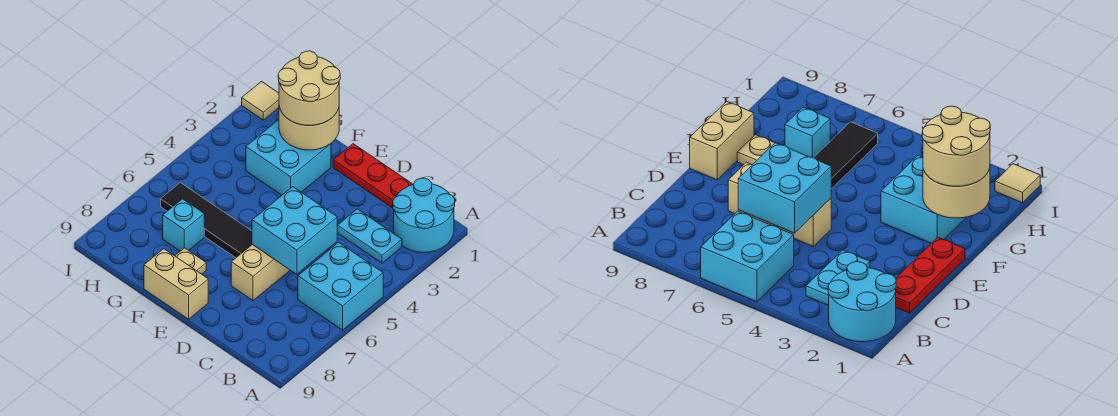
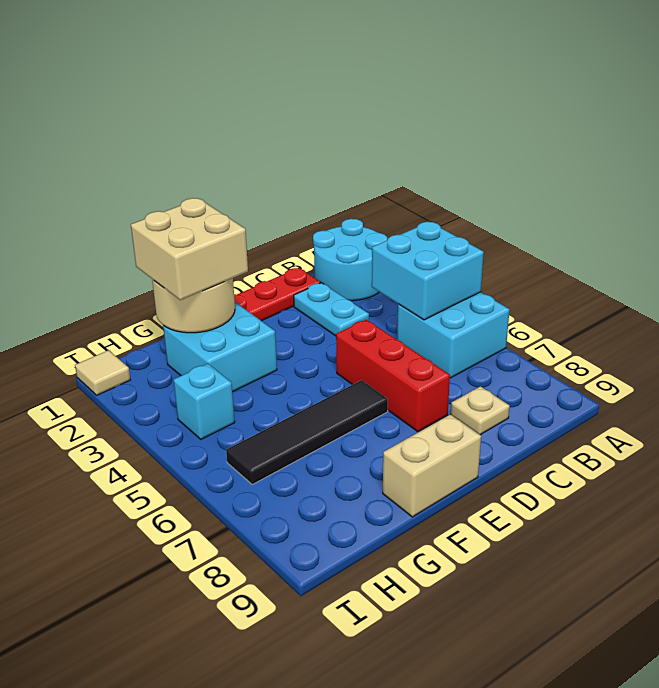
cyan 1x2 plate [337,209,402,263] -> cyan 1x2 plate turned to [294,283,369,336]
cyan 2x2 brick [252,187,337,274] -> cyan 2x2 brick moved to [372,222,484,320]
tan 1x3 brick [231,245,290,301] -> red 1x3 brick [336,320,450,432]
tan 2x2 round brick [278,51,340,126] -> tan 2x2 brick [131,198,248,300]
tan 1x1 plate [175,248,206,274] -> tan 1x1 plate moved to [451,386,510,435]
cyan 1x1 brick [163,199,204,251] -> cyan 1x1 brick moved to [174,364,235,439]

